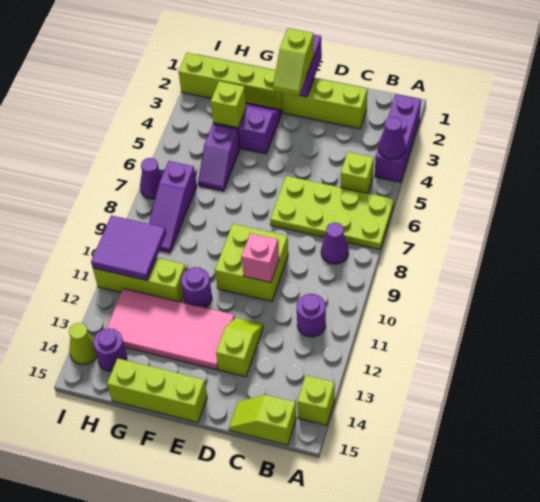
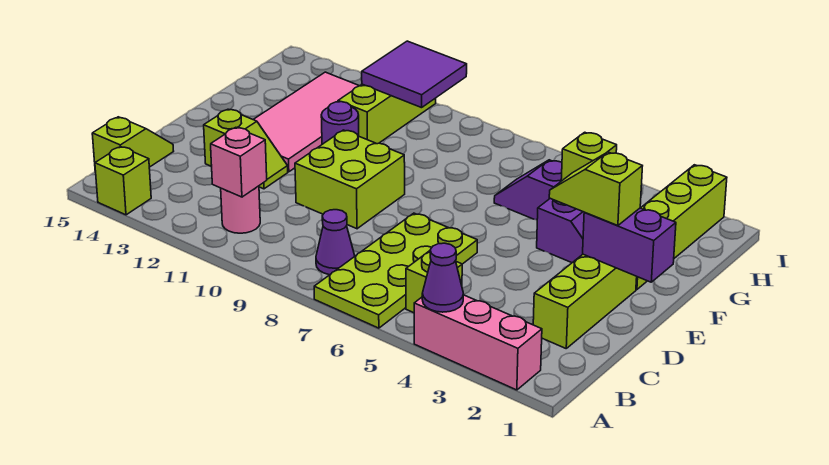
purple 1x3 brick [375,94,421,182] -> pink 1x3 brick [414,295,542,390]
purple 1x1 round brick [297,294,326,337] -> pink 1x1 round brick [221,186,260,233]
pink 1x1 brick [241,233,279,283] -> pink 1x1 brick moved to [211,127,267,197]
lime 1x3 brick [107,358,207,423] -> none
purple 1x3 slope [149,161,197,252] -> none
purple 1x1 round brick [93,328,127,372] -> none
purple 1x1 cone [140,158,162,199] -> none
lime 1x1 cone [69,323,97,365] -> none

